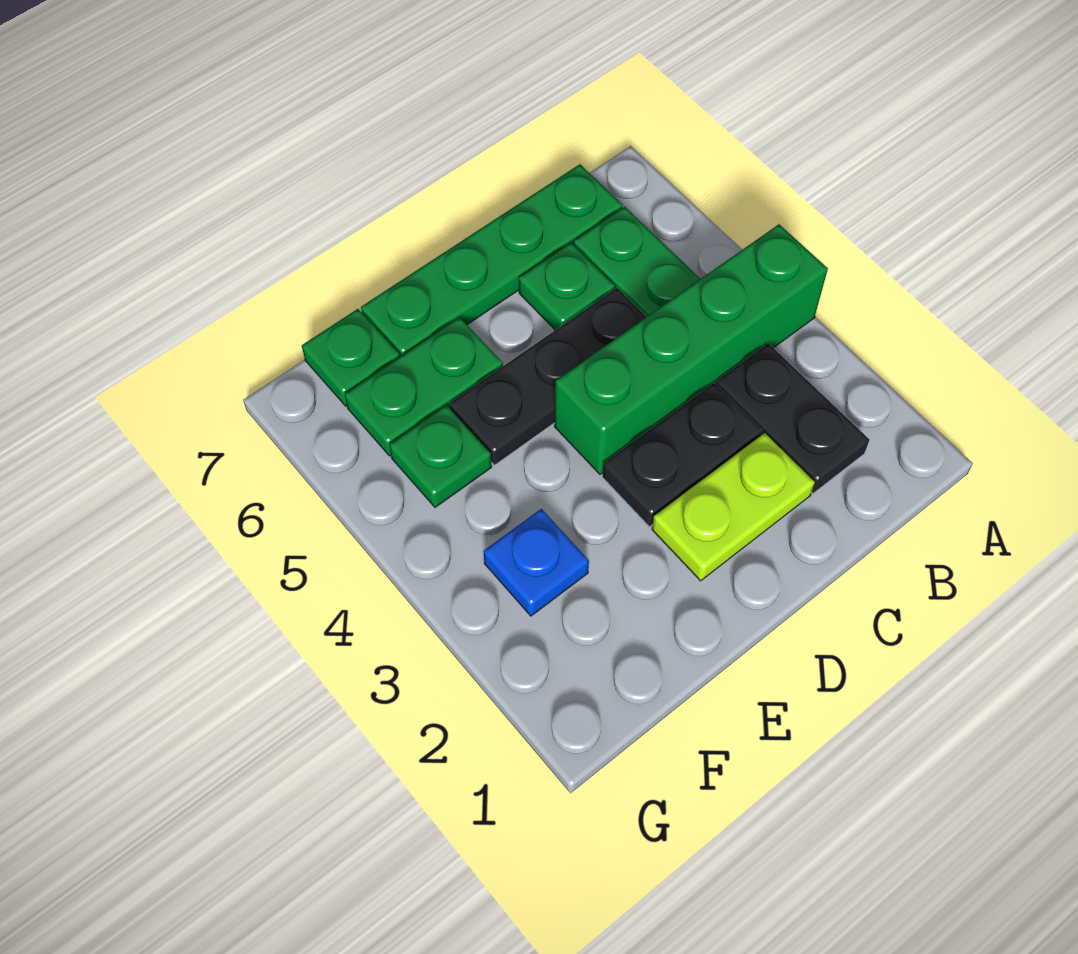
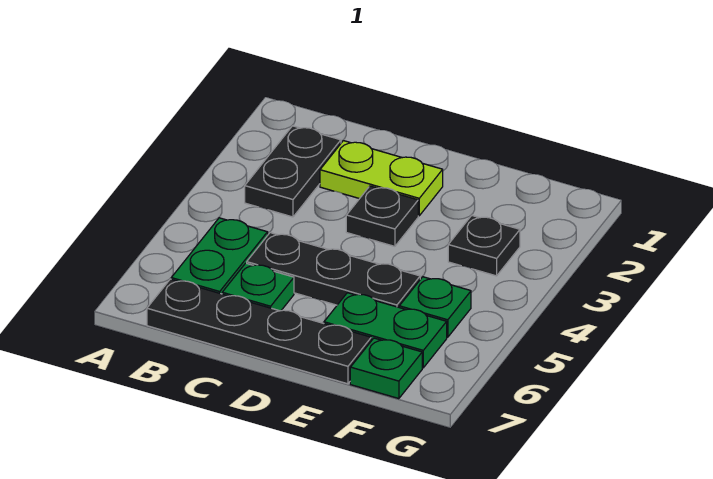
green 1x4 brick [554,224,828,474] -> none
green 1x4 plate [361,164,623,357] -> black 1x4 plate [147,279,371,384]
black 1x2 plate [602,383,762,527] -> black 1x1 plate [346,186,418,246]
blue 1x1 plate [484,509,589,616] -> black 1x1 plate [448,216,520,276]

